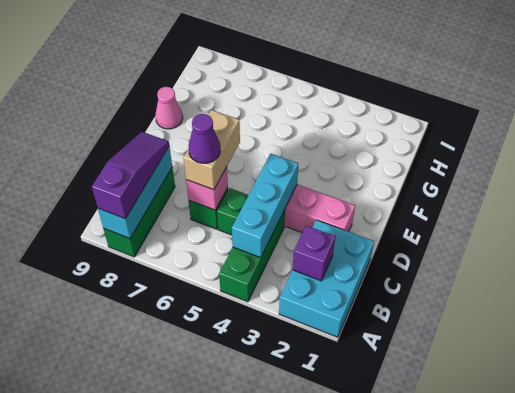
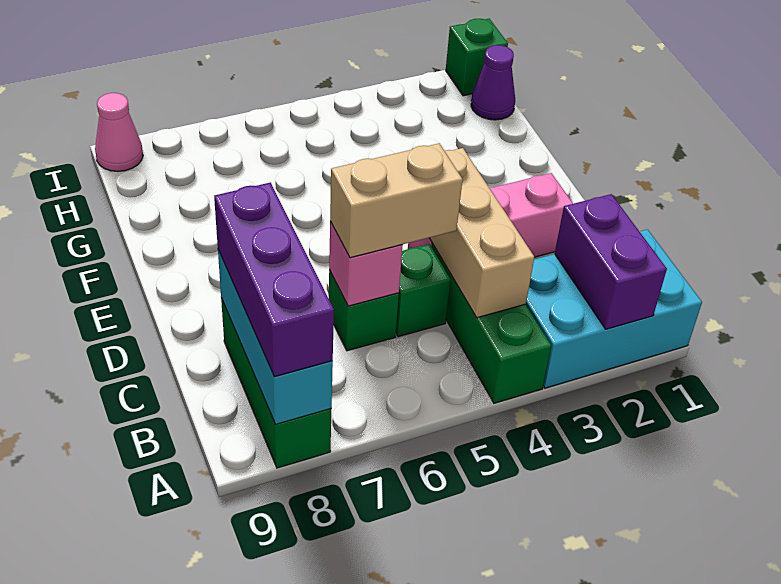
cyan 2x3 brick [279,220,374,337] -> cyan 2x3 brick turned to [526,229,702,388]
purple 1x3 slope [92,132,169,219] -> purple 1x3 brick [214,183,334,377]
purple 1x1 brick [292,226,335,281] -> purple 1x2 brick [555,194,667,329]
cyan 1x3 brick [232,154,298,258] -> tan 1x3 brick [430,148,534,318]
tan 1x2 brick [184,110,240,190] -> tan 1x2 brick turned to [330,143,463,258]
purple 1x1 cone [189,114,221,163] -> purple 1x1 cone moved to [471,45,515,120]
pink 1x1 cone [156,87,183,129] -> pink 1x1 cone moved to [95,93,143,171]
none -> green 1x1 brick [446,19,508,96]

